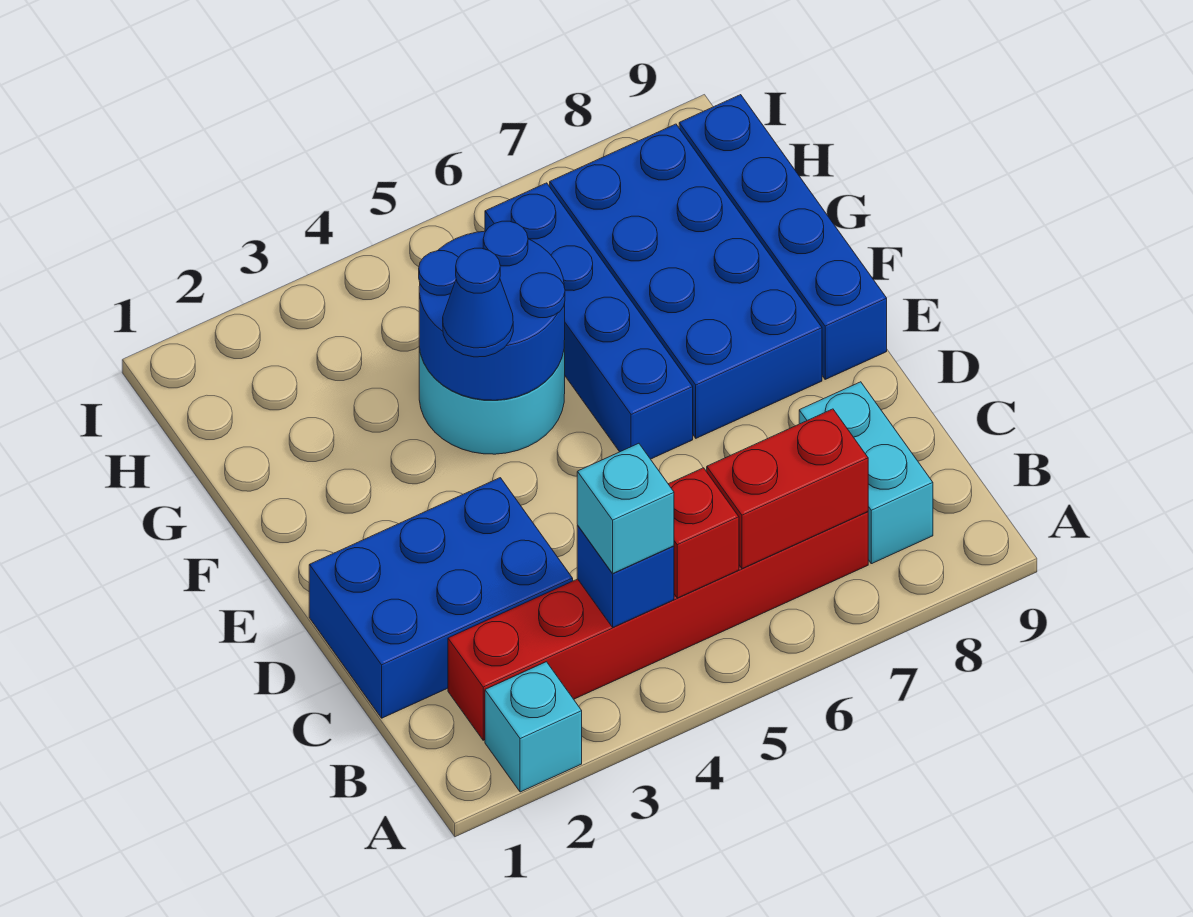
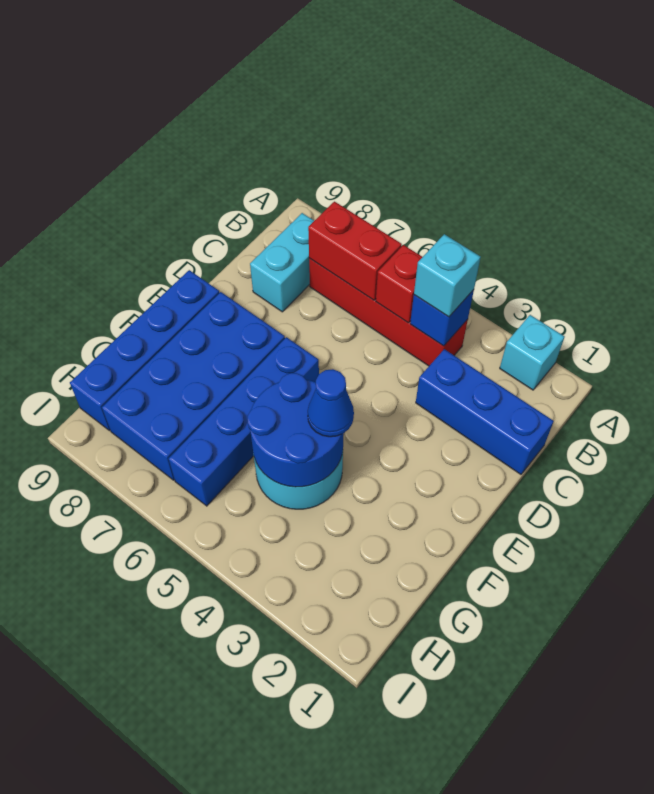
red 1x6 brick [448,512,868,740] -> red 1x4 brick [309,258,468,366]
blue 2x3 brick [309,478,573,718] -> blue 1x3 brick [416,349,554,474]

